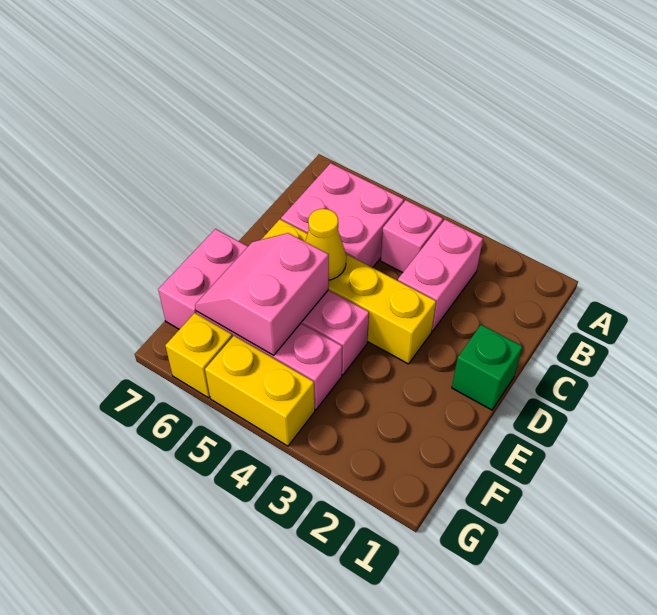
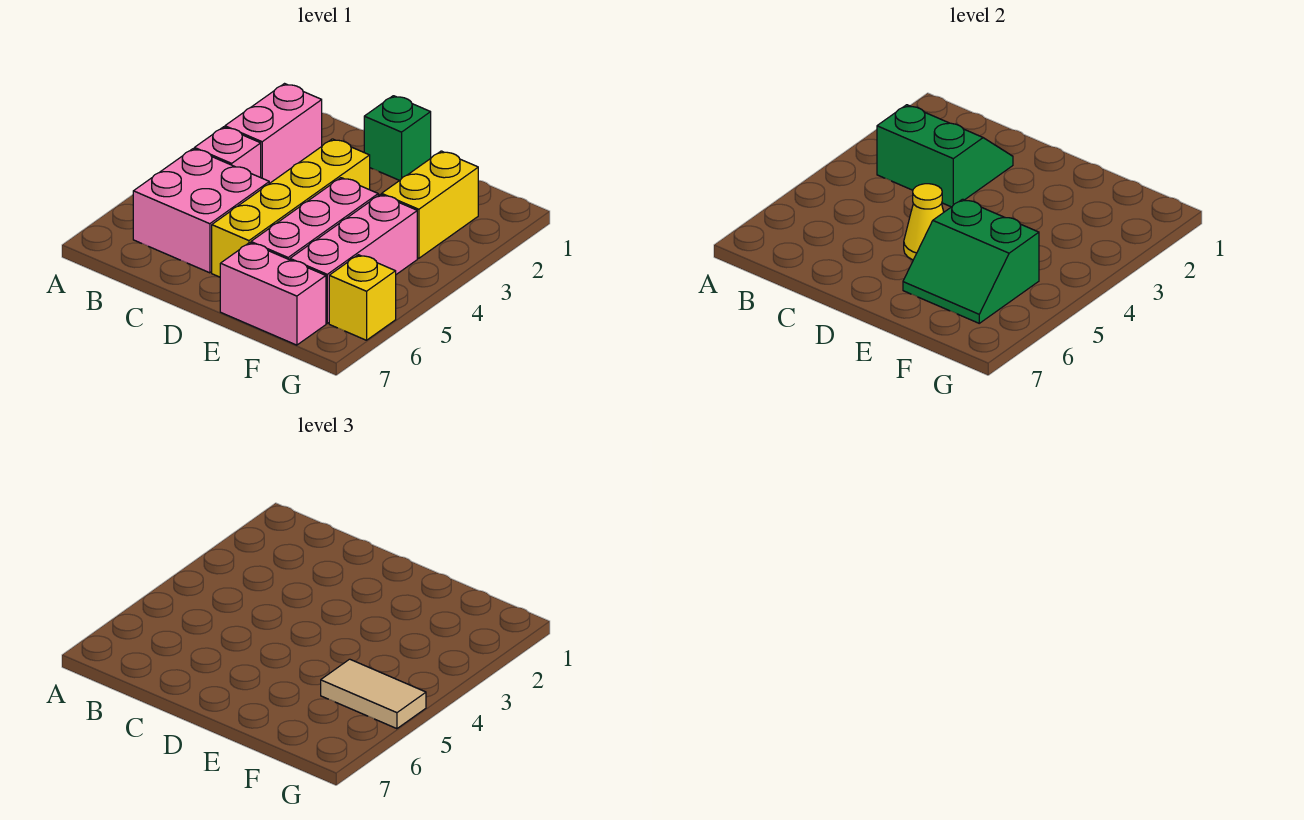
none -> green 2x2 slope [877,105,1013,207]
pink 1x2 brick [398,220,483,331] -> pink 1x2 brick turned to [225,84,322,183]
pink 2x2 slope [195,233,329,355] -> green 2x2 slope [903,199,1039,323]
none -> tan 1x2 tile [321,659,426,729]
yellow 1x2 brick [205,336,315,446] -> yellow 1x2 brick moved to [382,151,478,258]

